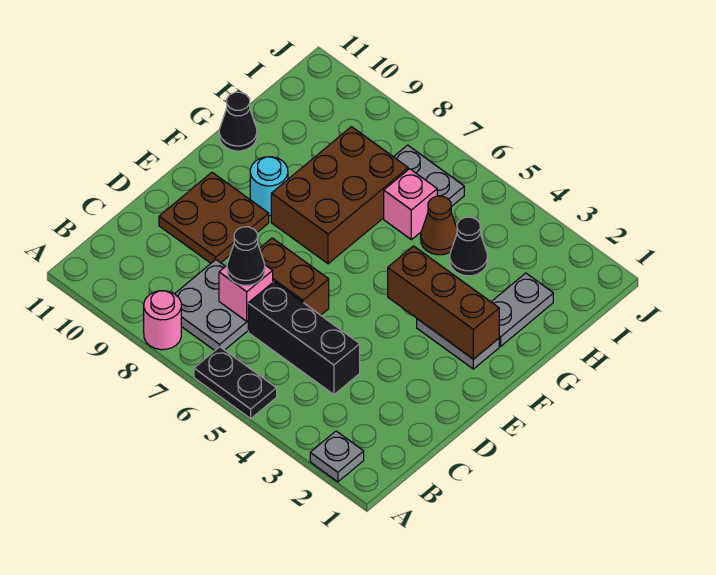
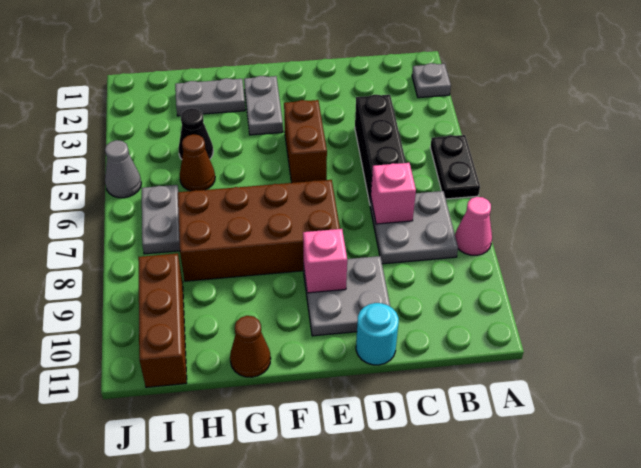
pink 1x1 round brick [144,291,181,350] -> pink 1x1 cone [455,197,492,255]
black 1x1 cone [227,227,265,285] -> none
brown 1x2 brick [259,238,329,315] -> brown 1x2 brick moved to [284,100,327,183]
brown 2x2 plate [159,172,269,263] -> grey 2x2 plate [303,256,390,336]
brown 1x3 brick [388,246,499,359] -> brown 1x3 brick moved to [138,253,187,387]
brown 2x3 brick [271,127,408,264] -> brown 2x4 brick [178,180,340,281]
cyan 1x1 round brick [250,157,288,216] -> cyan 1x1 round brick moved to [356,303,399,365]
black 1x1 cone [219,92,257,151] -> brown 1x1 cone [230,316,271,377]
pink 1x1 brick [384,169,437,240] -> pink 1x1 brick moved to [303,229,347,293]
none -> grey 1x1 cone [105,140,141,198]

